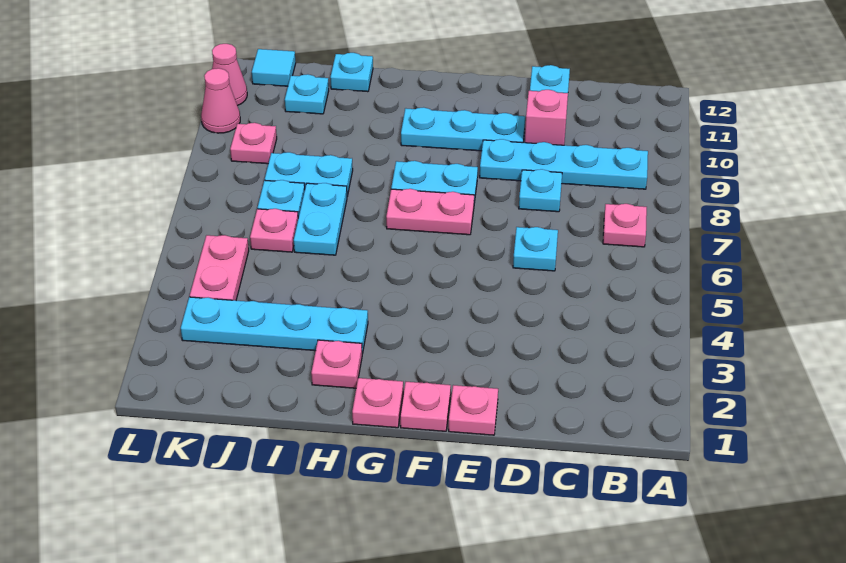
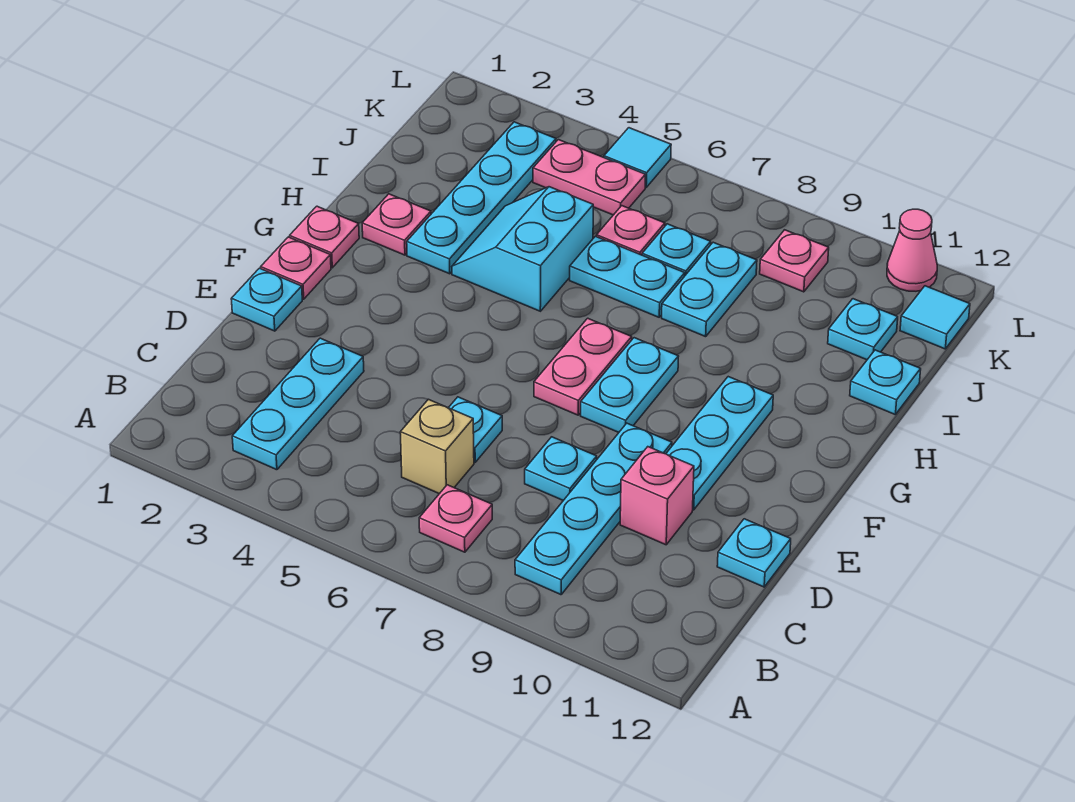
none -> cyan 1x3 plate [232,338,364,470]
none -> tan 1x1 brick [400,399,474,494]
pink 1x1 plate [449,385,498,435] -> cyan 1x1 plate [231,268,302,331]
none -> cyan 2x2 slope [452,187,593,311]
none -> cyan 1x1 tile [604,128,671,187]
pink 1x1 cone [201,68,240,133] -> none

